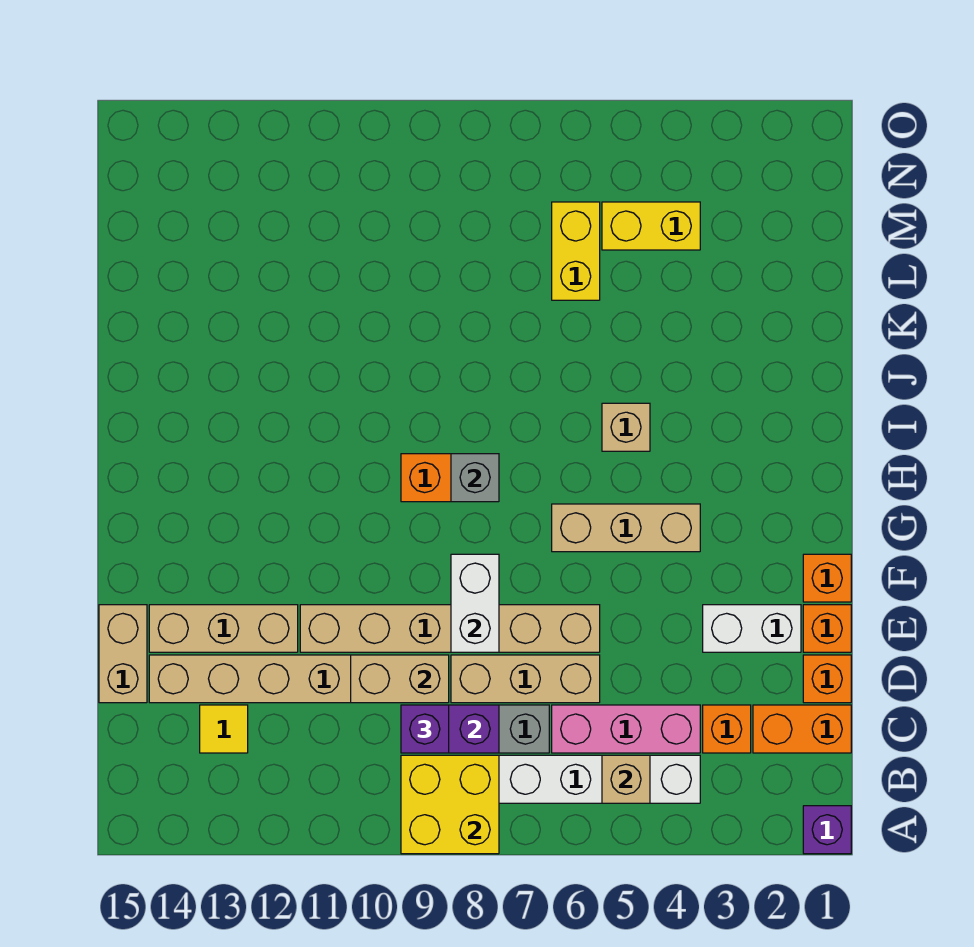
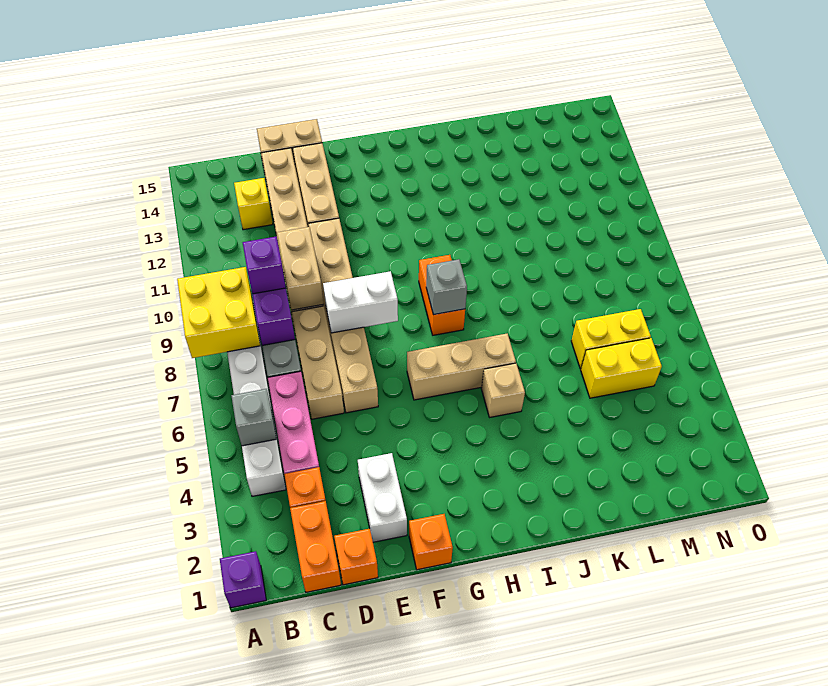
tan 1x1 brick [602,755,650,803] -> grey 1x1 brick [231,389,276,446]
yellow 1x1 tile [200,705,248,753] -> yellow 1x1 brick [234,178,273,230]
orange 1x1 brick [803,605,851,652] -> none
tan 1x3 brick [552,504,700,552] -> tan 1x3 brick turned to [407,333,516,400]
yellow 1x2 brick [602,202,700,250] -> yellow 1x2 brick turned to [581,338,662,398]

